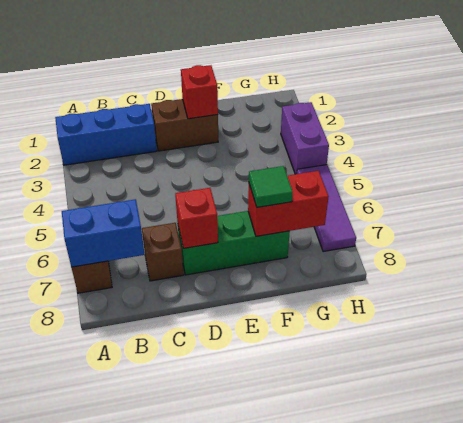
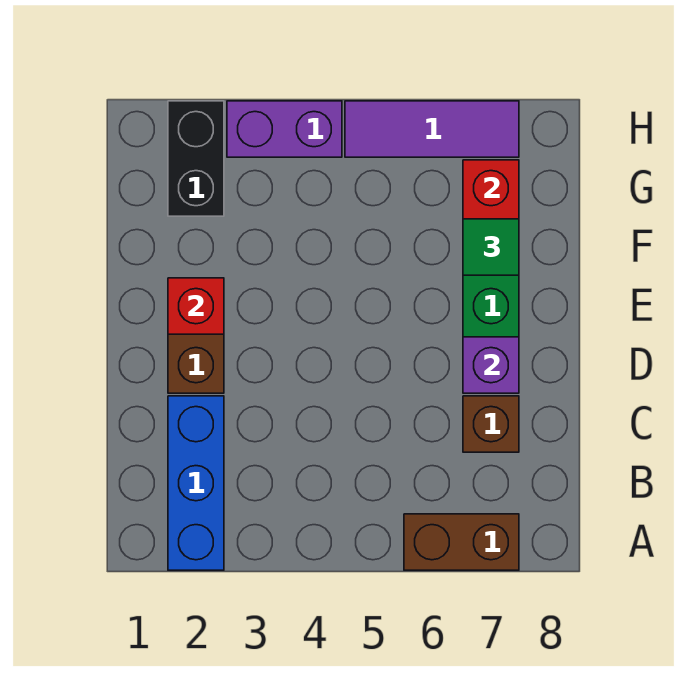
blue 1x2 brick [62,199,145,267] -> none
red 1x1 brick [175,188,218,248] -> purple 1x1 brick [463,337,519,393]
none -> black 1x2 brick [168,101,224,216]

